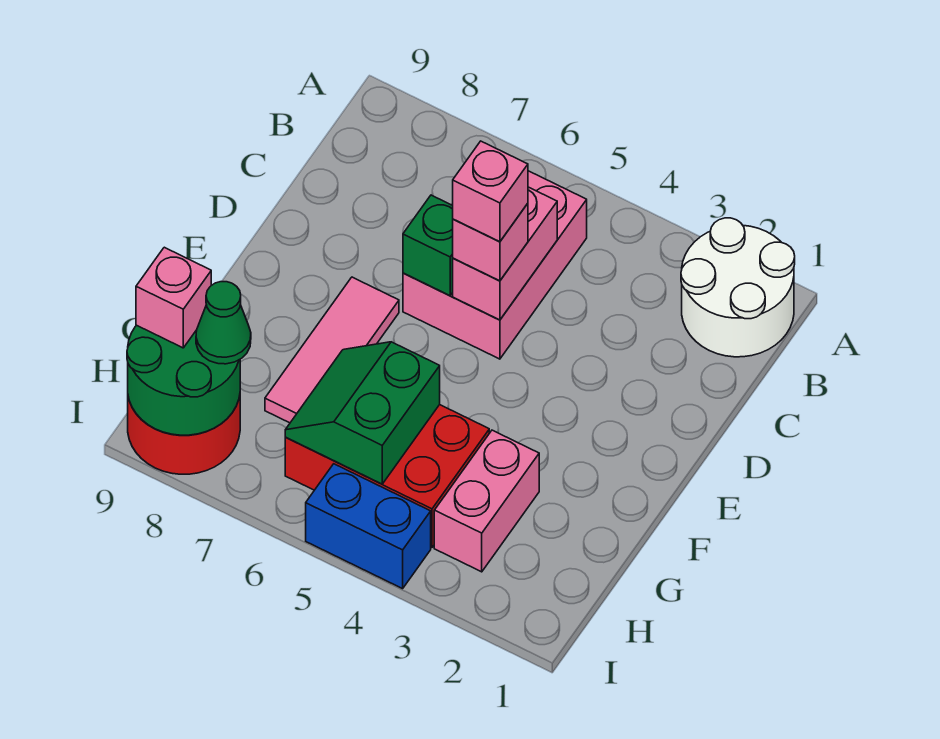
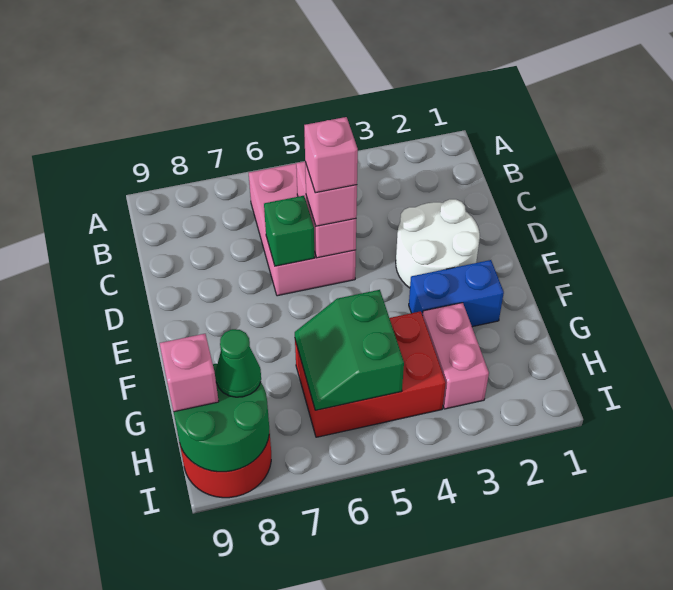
white 2x2 round brick [681,218,795,357] -> white 2x2 round brick moved to [396,199,480,288]
pink 1x3 tile [265,277,399,423] -> none
blue 1x2 brick [306,464,431,589] -> blue 1x2 brick moved to [409,260,504,327]

